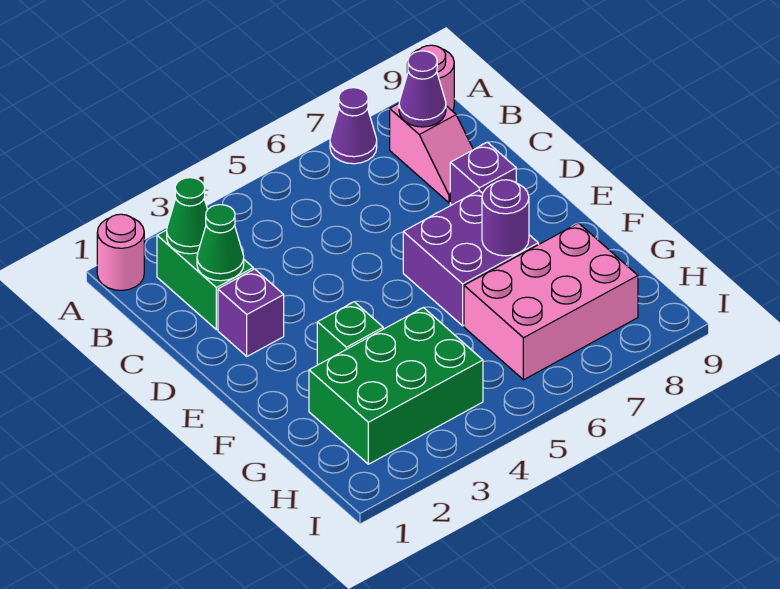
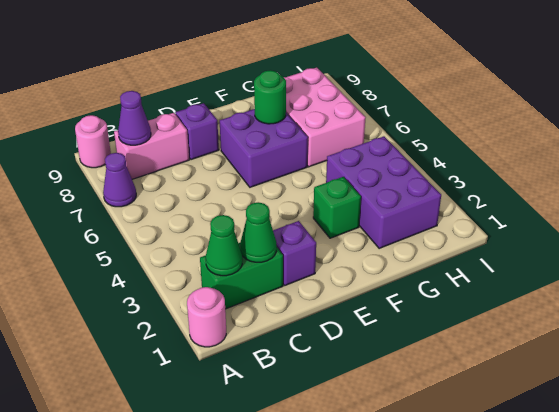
pink 1x2 slope [390,104,473,203] -> pink 1x2 brick [114,113,189,179]
purple 1x1 round brick [482,180,529,256] -> green 1x1 round brick [254,70,286,124]
green 2x3 brick [309,307,483,464] -> purple 2x3 brick [326,136,441,249]

